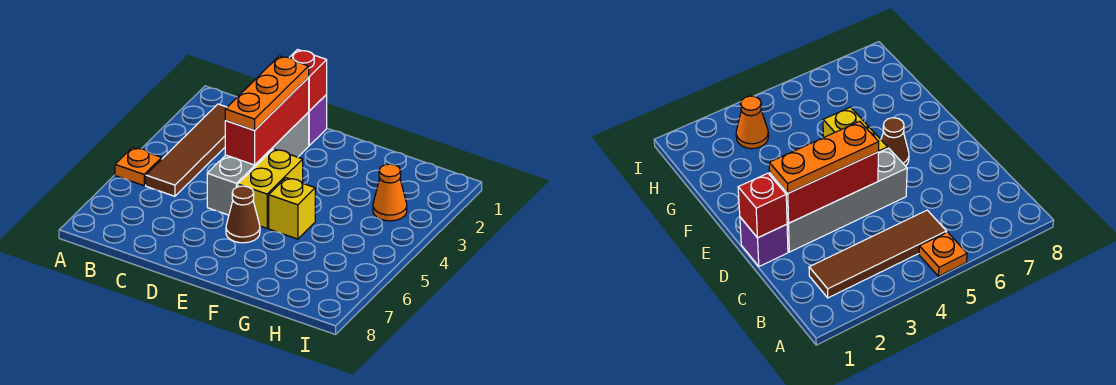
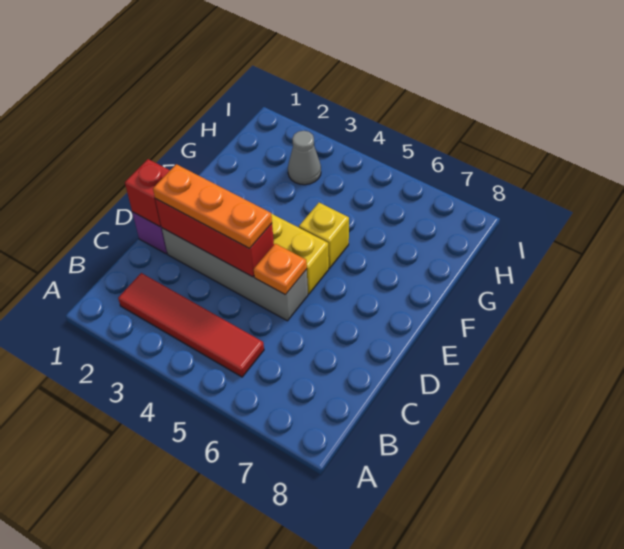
orange 1x1 plate [115,147,162,186] -> orange 1x1 plate moved to [254,244,307,295]
brown 1x4 tile [146,104,227,196] -> red 1x4 tile [118,273,264,377]
brown 1x1 cone [226,186,260,243] -> none
orange 1x1 cone [373,164,407,221] -> grey 1x1 cone [288,131,321,185]

